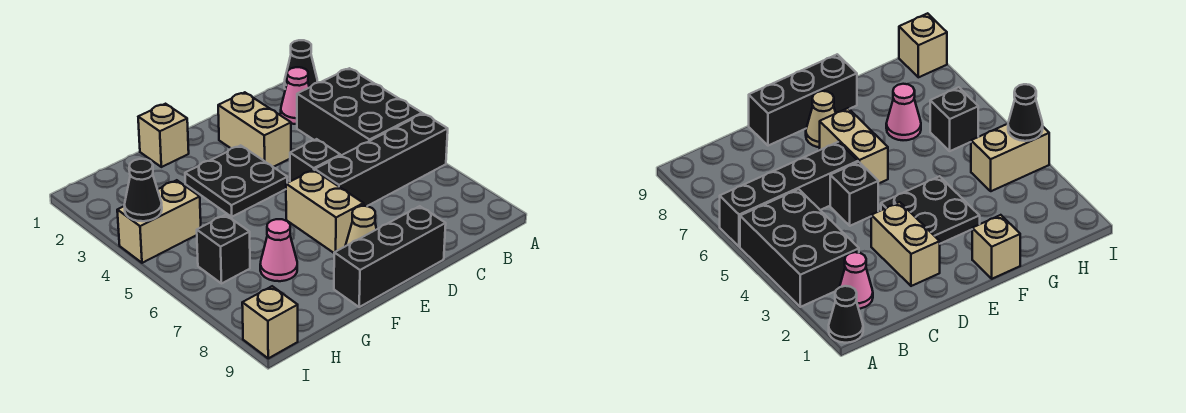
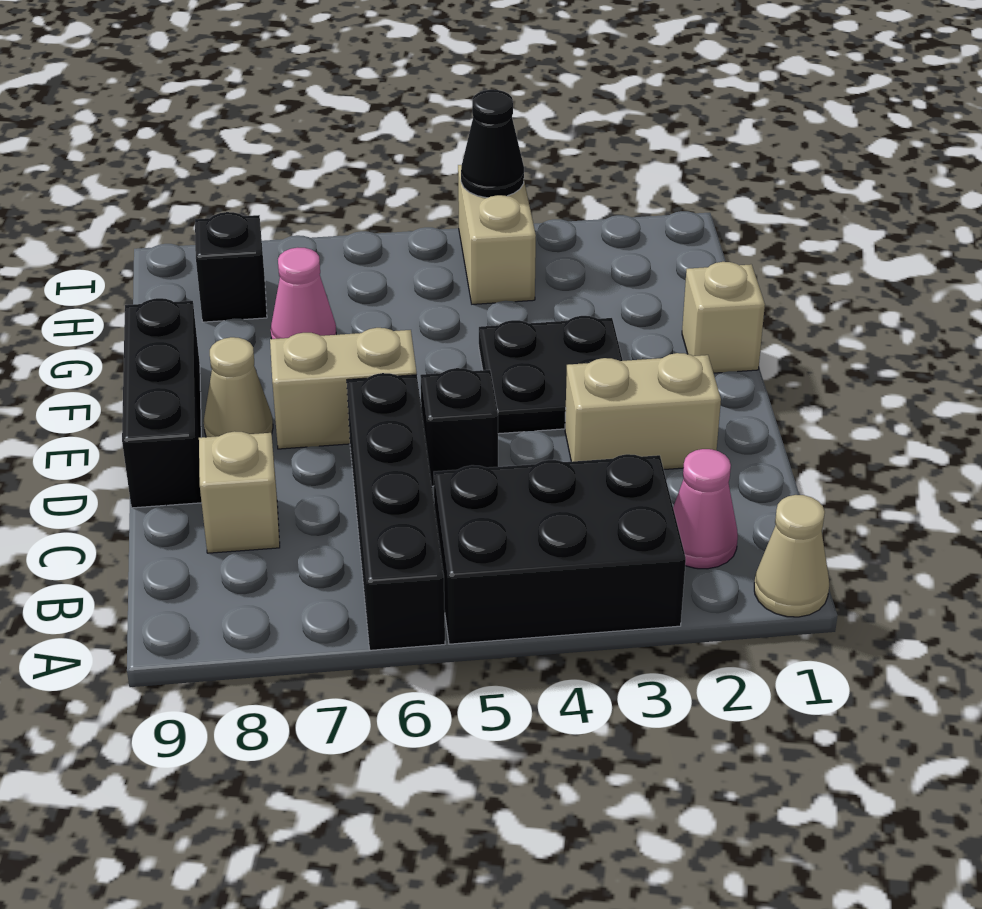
black 1x1 cone [284,40,317,89] -> tan 1x1 cone [754,495,829,617]
black 1x1 brick [197,215,250,283] -> black 1x1 brick moved to [195,212,267,322]
tan 1x1 brick [242,286,298,358] -> tan 1x1 brick moved to [199,431,280,553]

